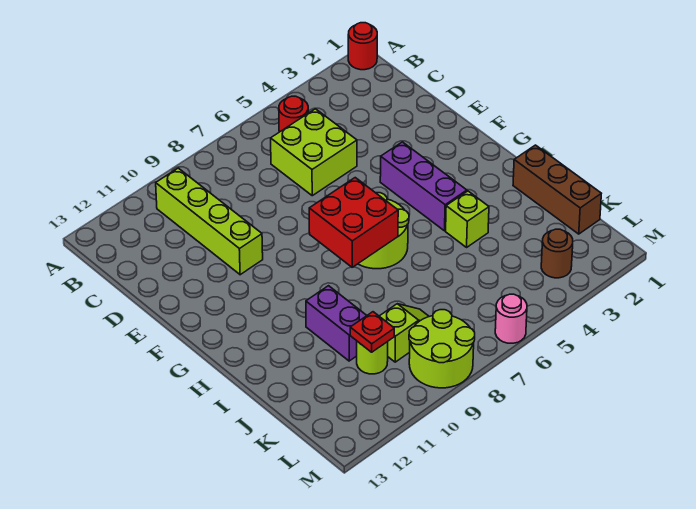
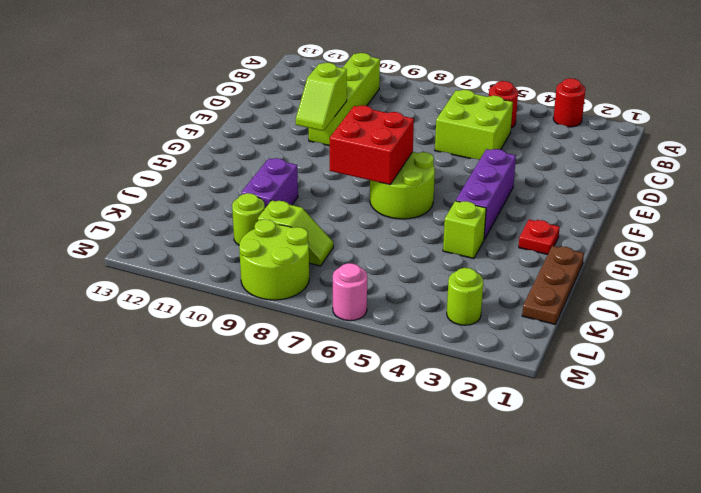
red 1x1 round brick [348,23,377,70] -> red 1x1 round brick moved to [553,78,586,127]
none -> lime 1x2 slope [296,63,347,131]
brown 1x3 brick [513,145,601,234] -> brown 1x3 plate [522,246,584,324]
red 1x1 plate [350,312,394,352] -> red 1x1 plate moved to [519,220,560,255]
brown 1x1 round brick [541,229,573,278] -> lime 1x1 round brick [447,268,483,325]

